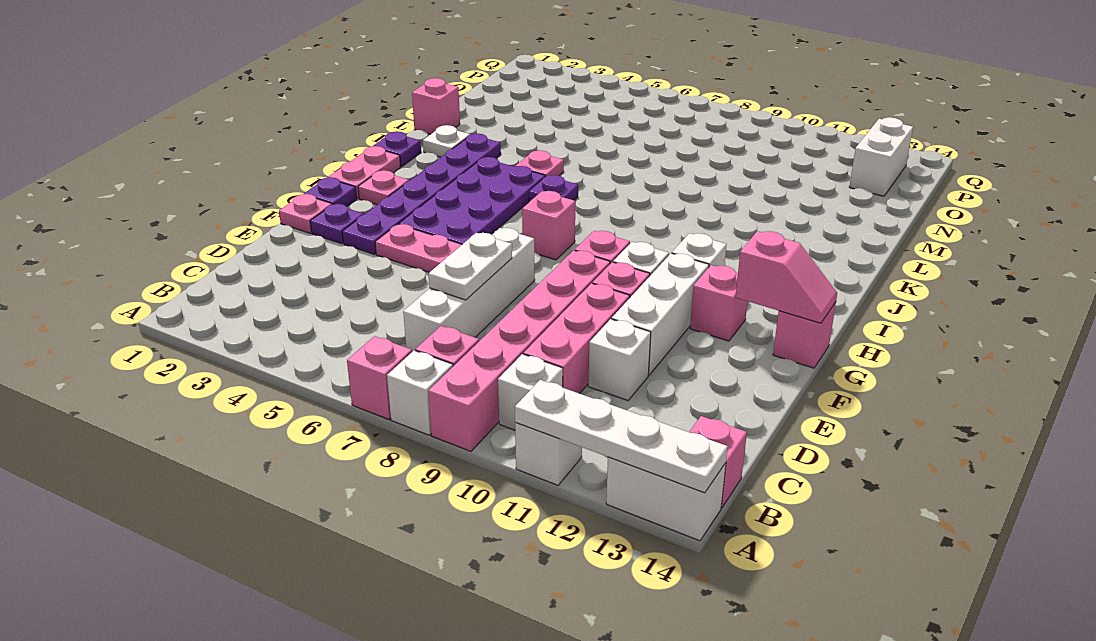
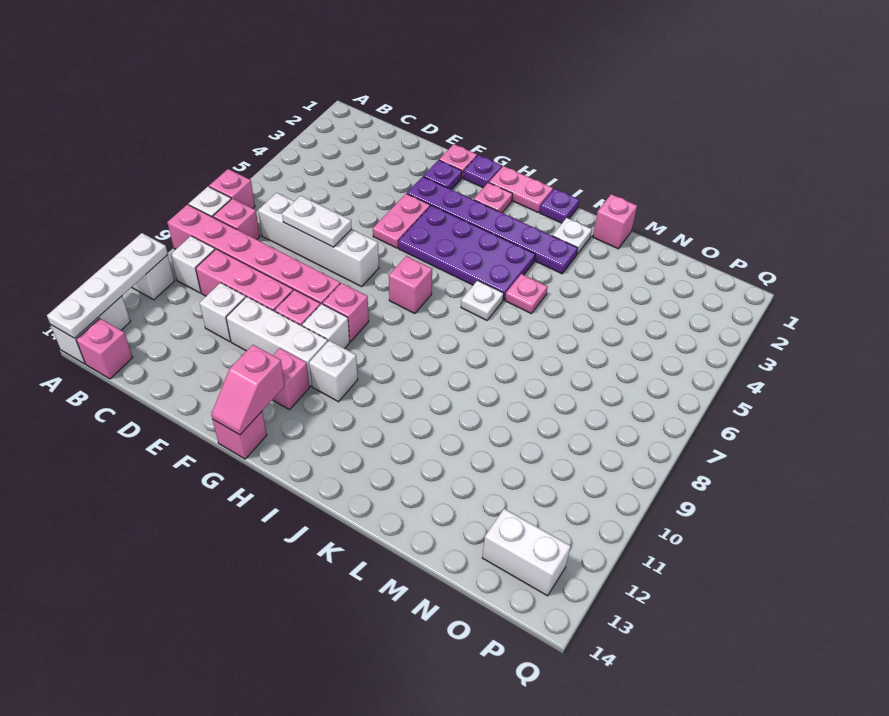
purple 1x1 plate [529,175,578,202] -> white 1x1 plate [461,280,504,320]

